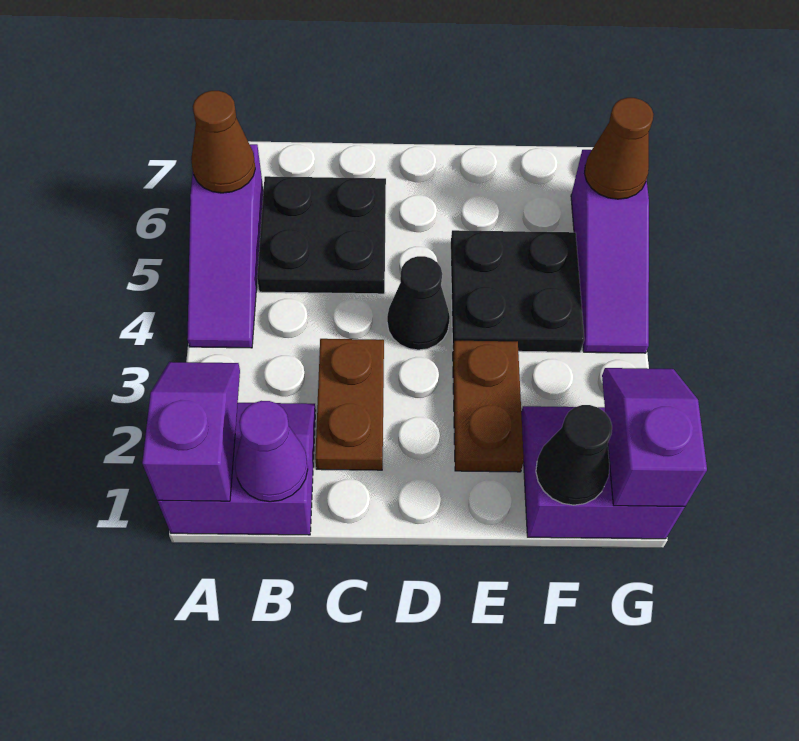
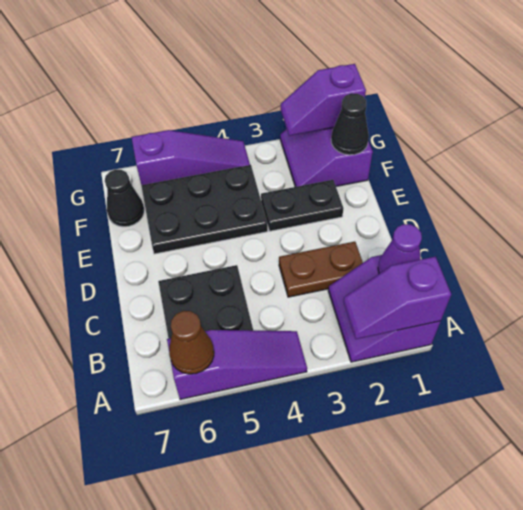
black 1x1 cone [387,256,450,350] -> black 1x1 cone moved to [105,170,144,227]
brown 1x2 plate [453,341,524,472] -> black 1x2 plate [261,180,344,231]
black 2x2 plate [451,230,584,352] -> black 2x3 plate [141,165,268,254]
brown 1x1 cone [584,98,653,199] -> none

